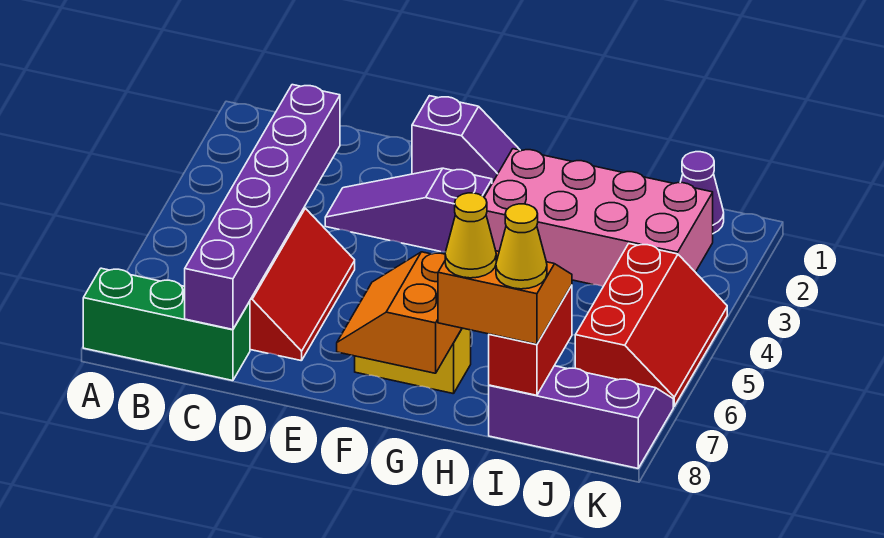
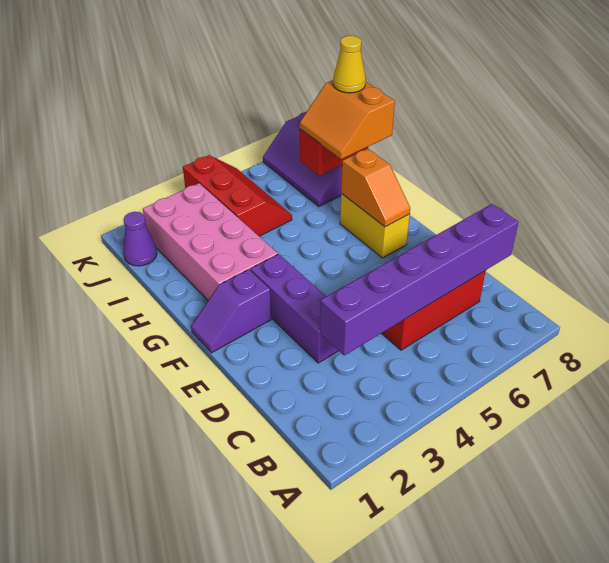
green 1x3 brick [83,268,250,381] -> none
purple 1x3 slope [325,168,492,252] -> purple 1x3 brick [251,254,338,363]
purple 1x2 slope [412,96,520,183] -> purple 1x2 slope turned to [191,270,271,353]
orange 2x2 slope [337,252,462,373] -> orange 1x2 slope [341,149,410,227]
yellow 1x1 cone [445,193,496,278] -> none
red 2x3 slope [575,244,727,407] -> red 2x3 slope turned to [183,155,292,236]

